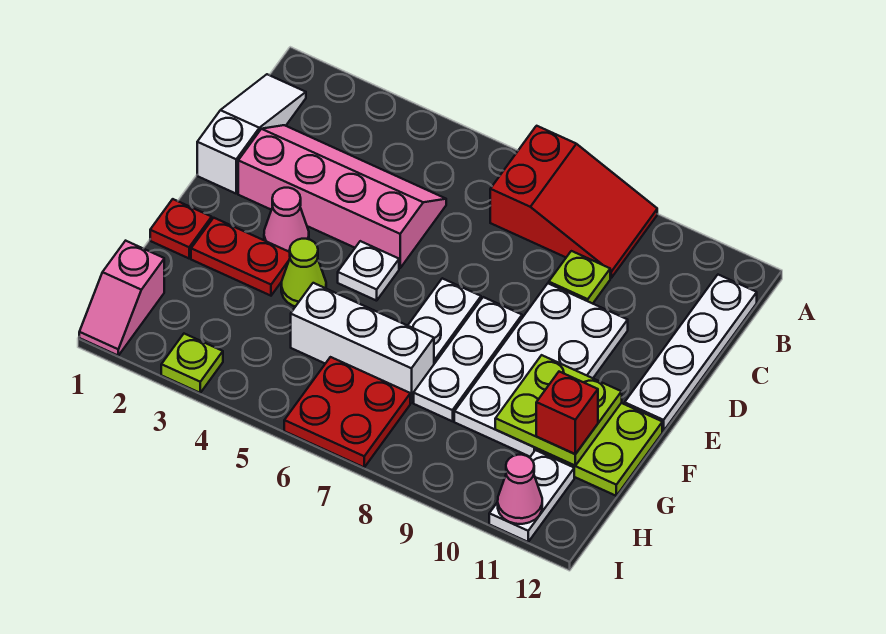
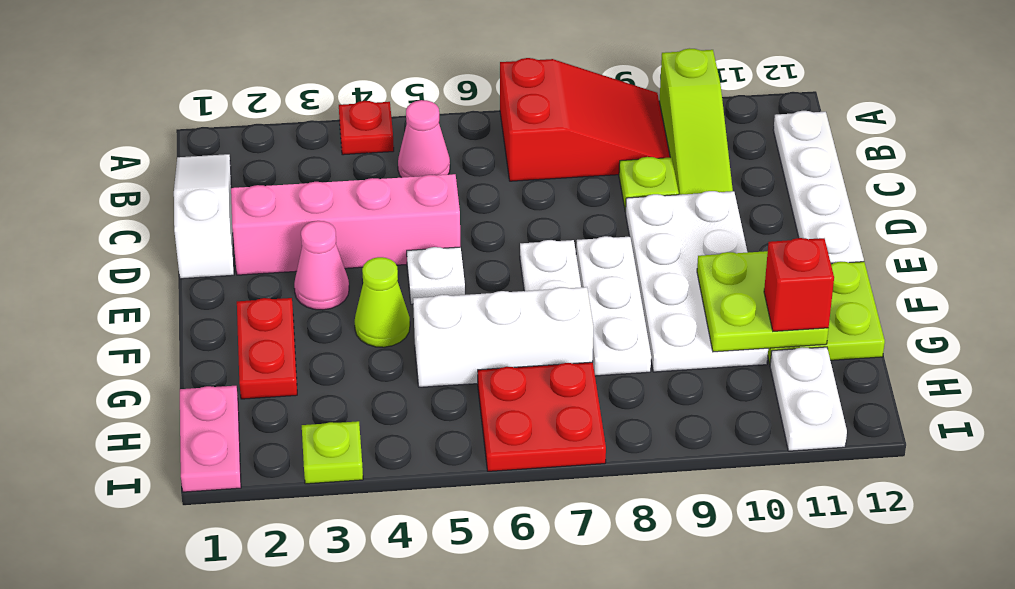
none -> lime 1x3 slope [659,48,733,195]
red 1x1 plate [150,199,212,258] -> red 1x1 plate moved to [339,101,394,155]
red 1x2 plate [191,218,290,296] -> red 1x2 plate turned to [237,298,297,399]
pink 1x2 slope [79,241,164,355] -> pink 1x2 plate [180,386,241,492]
pink 1x1 cone [498,455,542,524] -> pink 1x1 cone moved to [398,100,450,178]

